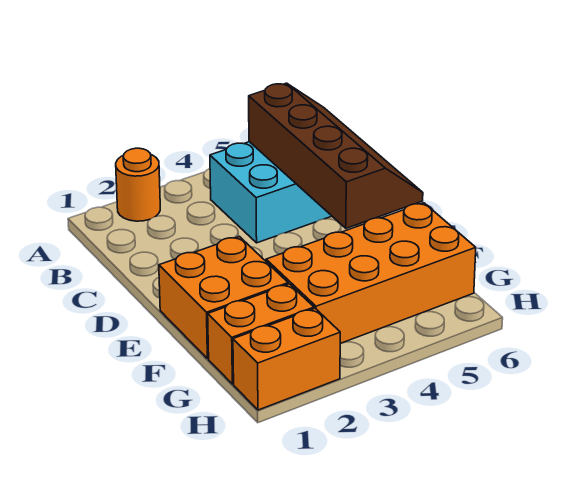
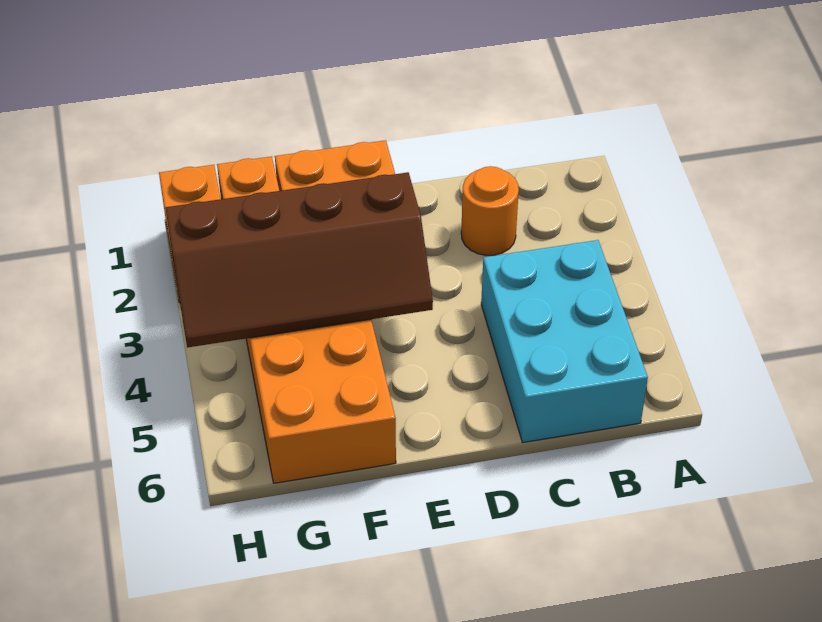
orange 1x1 round brick [116,148,160,221] -> orange 1x1 round brick moved to [461,166,519,255]
brown 2x4 slope [249,83,423,228] -> brown 2x4 slope moved to [166,172,433,348]

